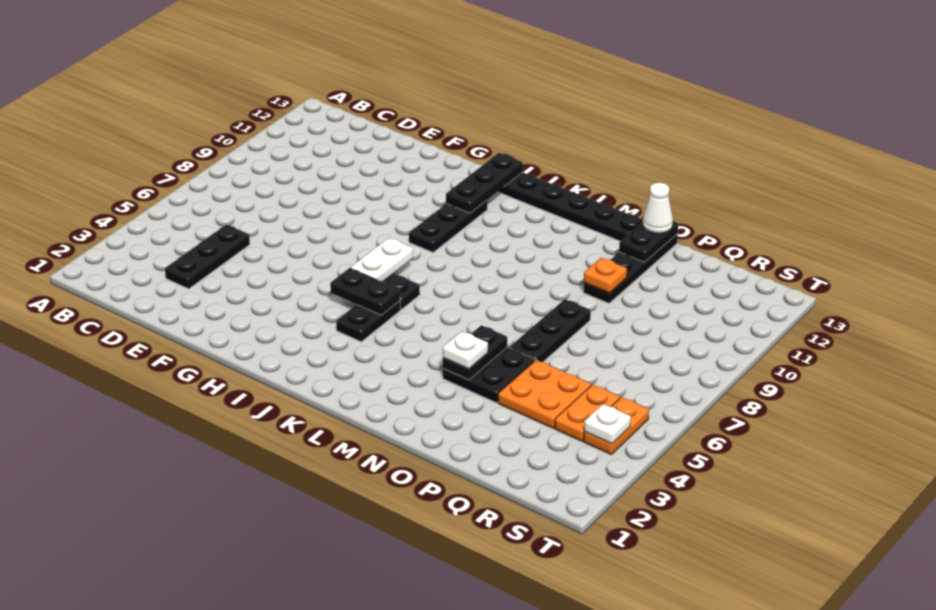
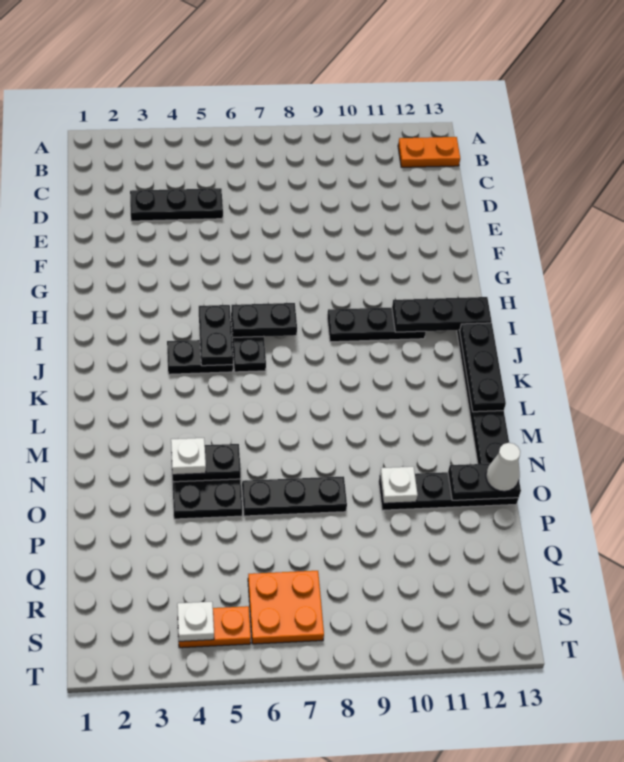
white 1x2 plate [350,238,413,281] -> black 1x2 plate [231,303,297,337]
none -> black 1x3 plate [460,323,506,412]
orange 1x1 plate [584,258,627,293] -> white 1x1 plate [380,467,418,503]
orange 2x2 plate [498,360,591,428] -> orange 2x2 plate moved to [248,571,324,644]
orange 1x2 plate [555,384,620,441] -> orange 1x2 plate moved to [398,137,460,167]

